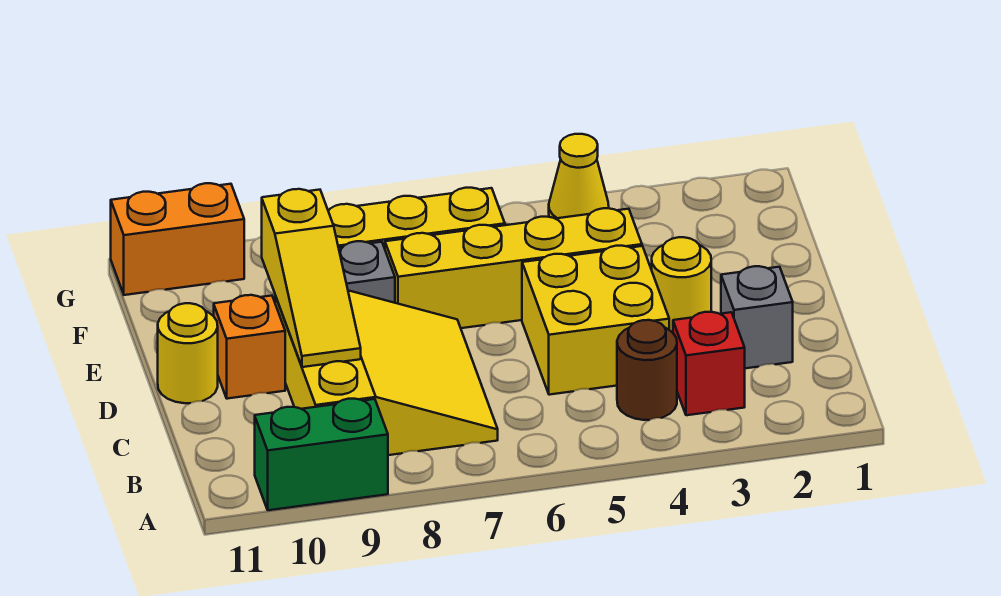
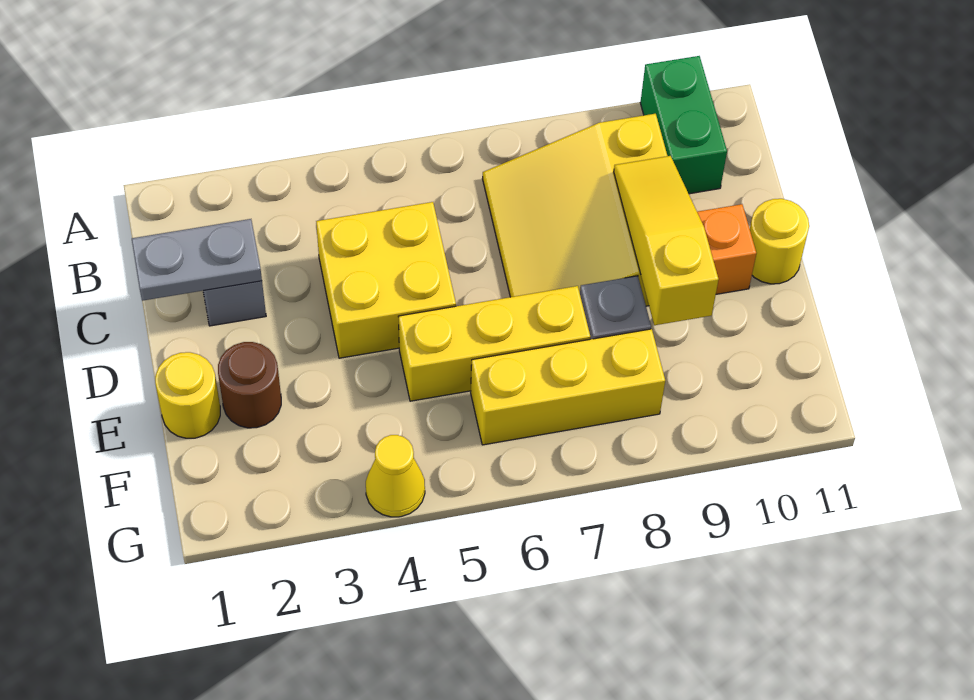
green 1x2 brick [255,399,388,510] -> green 1x2 brick turned to [640,56,727,194]
red 1x1 brick [673,312,745,415] -> none
brown 1x1 round brick [617,320,677,420] -> brown 1x1 round brick moved to [218,342,281,428]
none -> grey 1x2 plate [132,219,262,301]
yellow 1x1 round brick [652,237,711,333] -> yellow 1x1 round brick moved to [155,352,220,438]
yellow 1x4 brick [385,208,642,328] -> yellow 1x3 brick [398,286,590,401]
orange 1x2 brick [111,183,244,295] -> none

